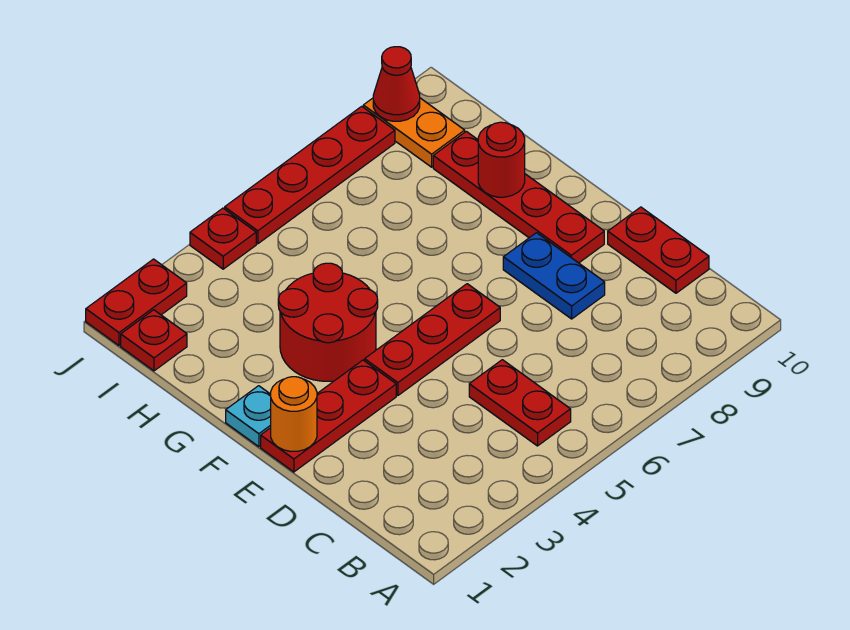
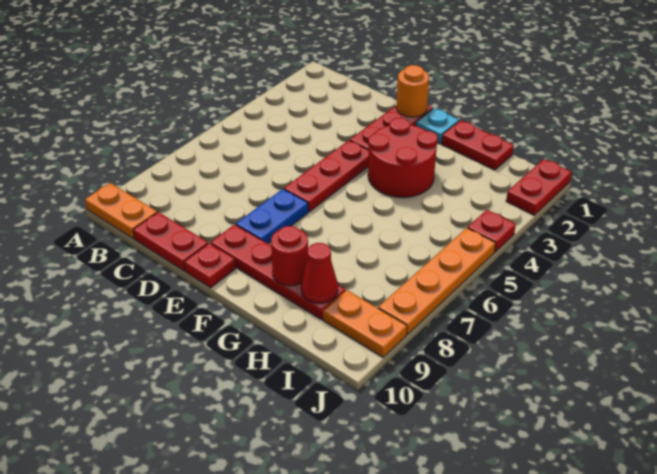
none -> orange 1x2 plate [85,183,157,239]
red 1x2 plate [469,360,571,446] -> red 1x2 plate moved to [442,120,514,170]
blue 1x2 plate [503,233,605,319] -> blue 1x2 plate turned to [236,189,308,244]
red 1x1 plate [121,310,187,371] -> red 1x1 plate moved to [184,243,236,288]
red 1x4 plate [225,106,395,244] -> orange 1x4 plate [378,228,496,335]
red 1x1 cone [373,47,420,121] -> red 1x1 cone moved to [301,243,338,304]

